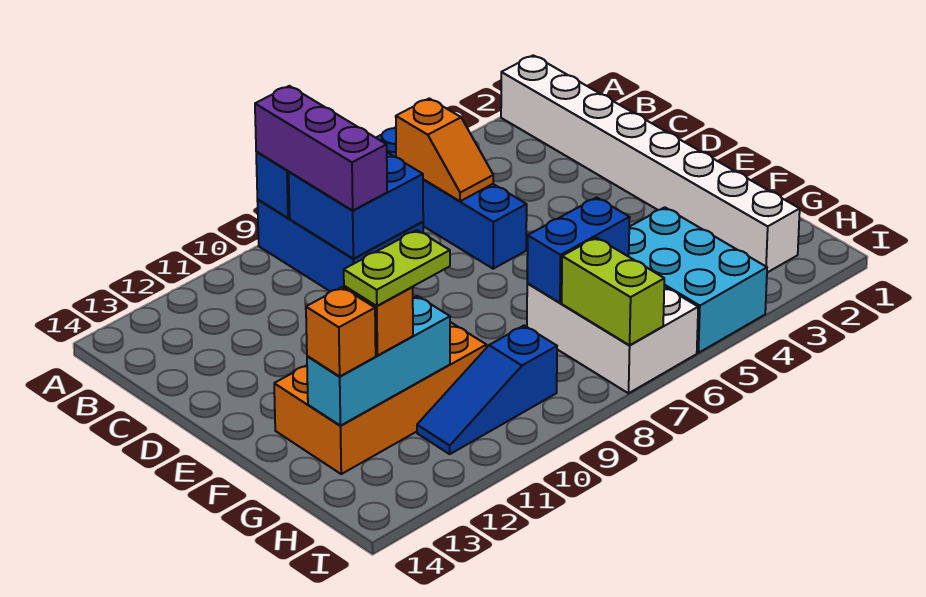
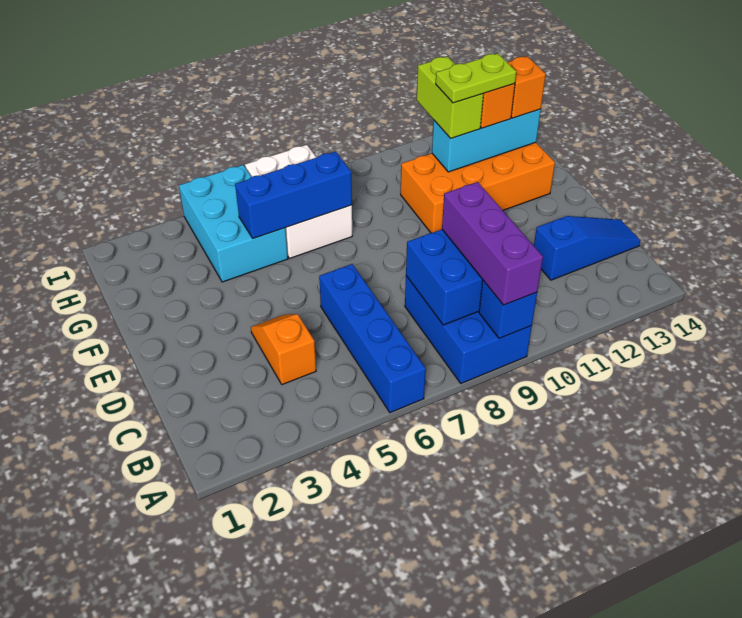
white 1x8 brick [501,55,800,273] -> none
orange 1x2 slope [396,98,493,201] -> orange 1x2 slope moved to [251,314,316,385]
blue 1x2 brick [527,197,630,303] -> blue 1x3 brick [235,151,352,238]
lime 1x2 brick [562,238,664,345] -> lime 1x2 brick moved to [417,57,483,138]
blue 1x3 slope [417,326,557,454] -> blue 1x3 slope moved to [534,216,641,280]

